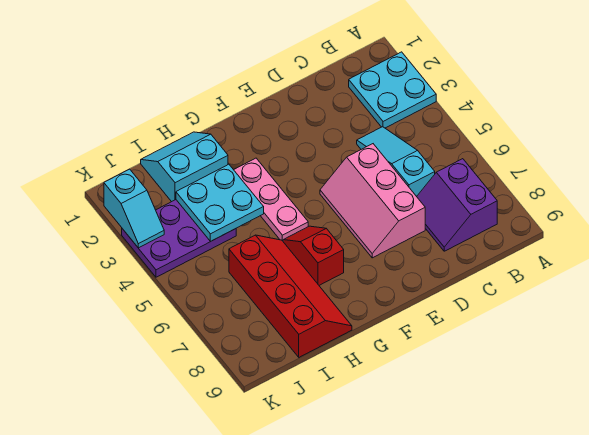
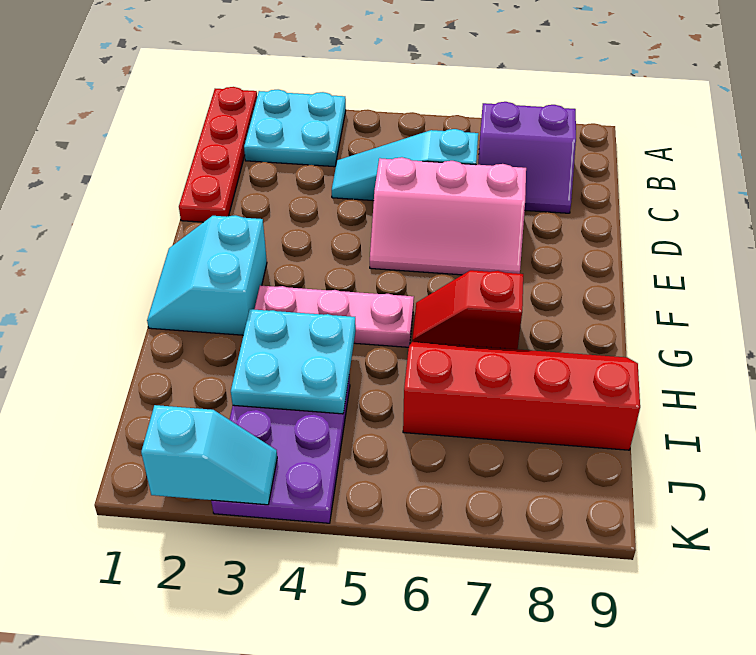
none -> red 1x4 plate [179,87,257,222]
cyan 2x2 slope [141,132,228,202] -> cyan 2x2 slope moved to [147,215,267,335]

